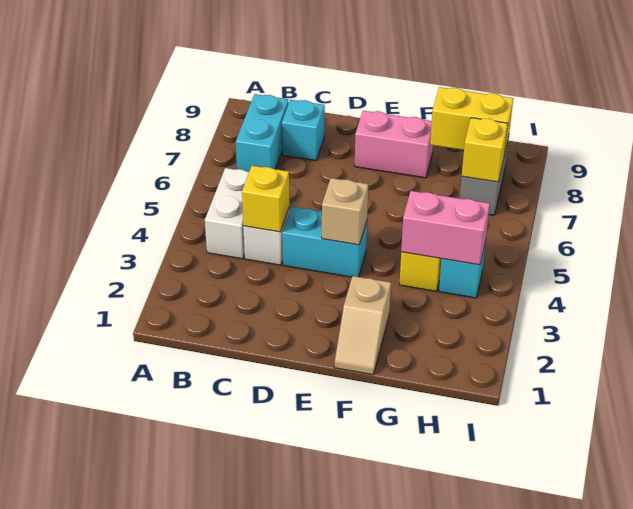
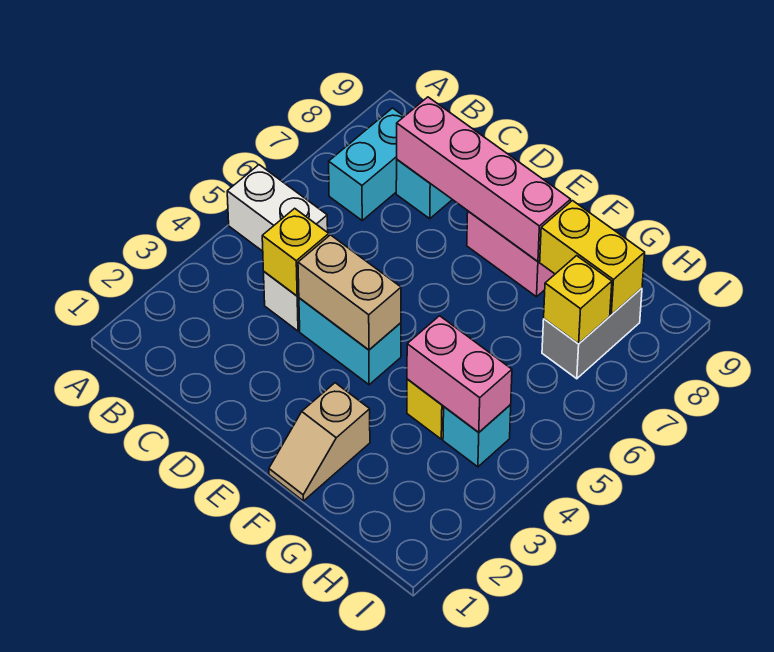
white 1x2 brick [205,168,249,259] -> white 1x2 brick turned to [227,165,328,251]
none -> pink 1x4 brick [397,97,571,261]
tan 1x1 brick [322,178,368,245] -> tan 1x2 brick [298,235,401,350]

